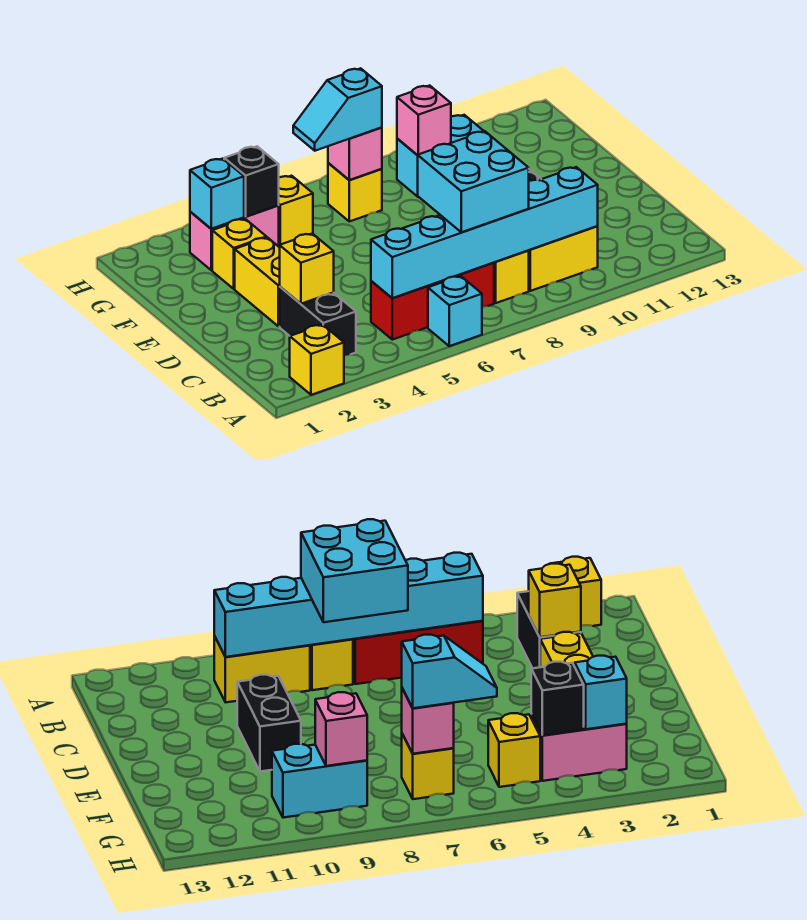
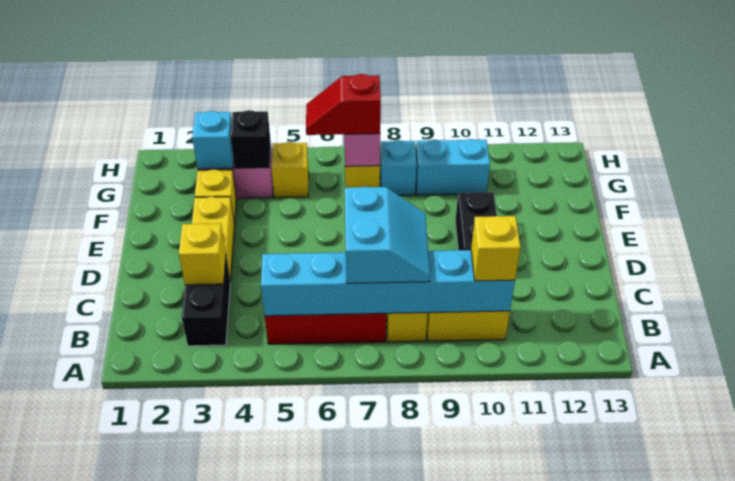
yellow 1x1 brick [290,325,344,395] -> yellow 1x1 brick moved to [471,216,521,281]
cyan 1x1 brick [428,276,482,346] -> cyan 1x1 brick moved to [380,140,417,195]
cyan 2x2 brick [417,131,529,232] -> cyan 2x2 slope [345,187,430,283]
cyan 1x2 slope [293,68,382,151] -> red 1x2 slope [306,74,381,135]
pink 1x1 brick [397,86,451,155] -> none

